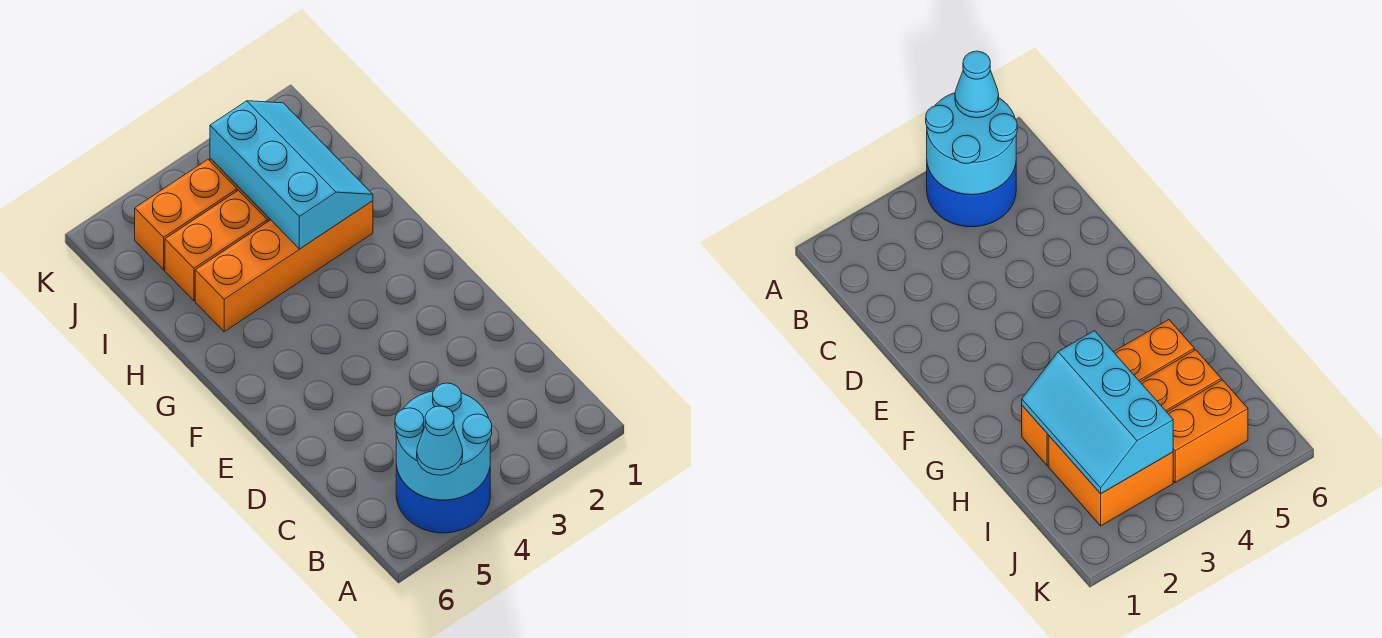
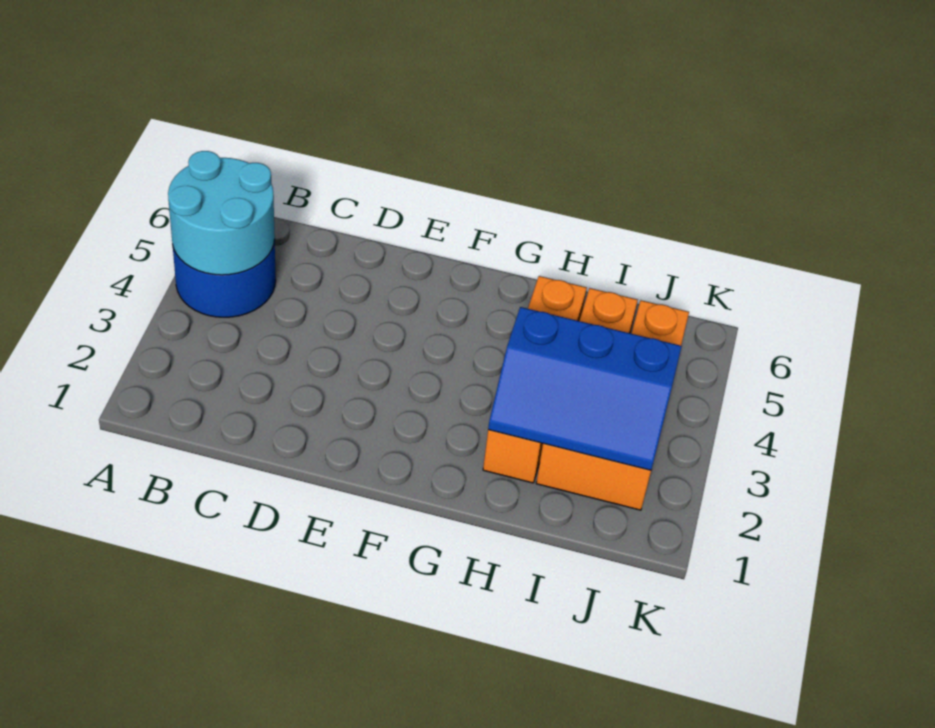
cyan 1x1 cone [417,406,463,475] -> none
cyan 2x3 slope [210,101,373,249] -> blue 2x3 slope [488,307,682,470]

